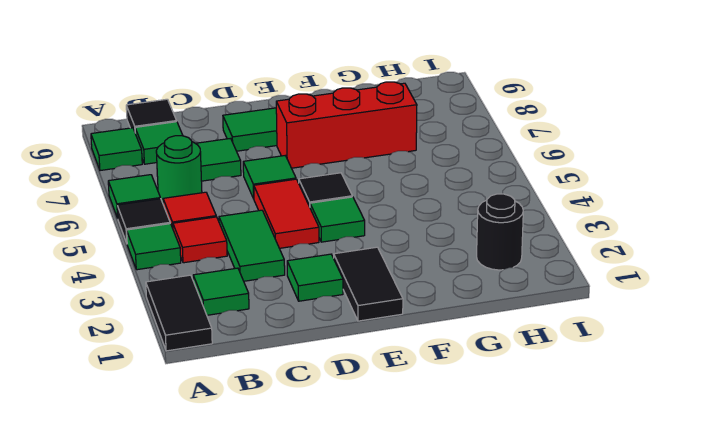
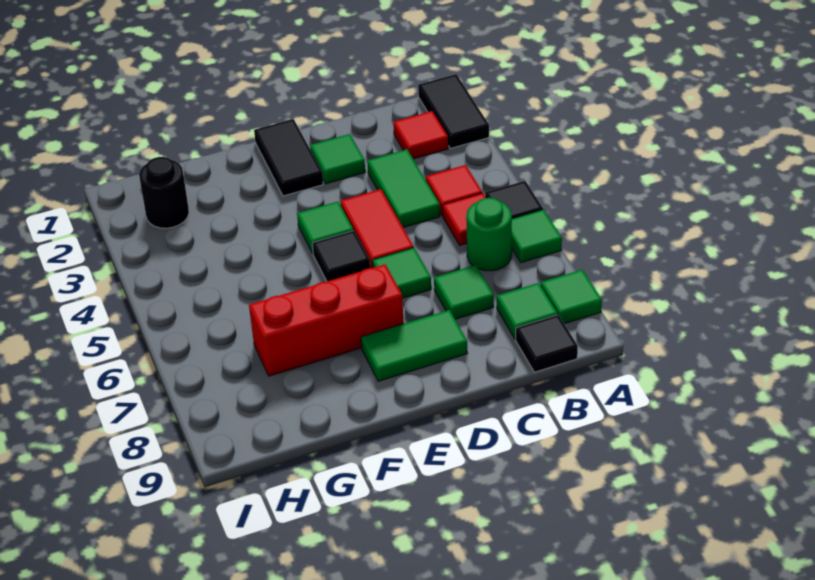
green 1x1 tile [127,224,181,270] -> none
green 1x1 tile [193,268,249,315] -> red 1x1 tile [393,111,448,159]

